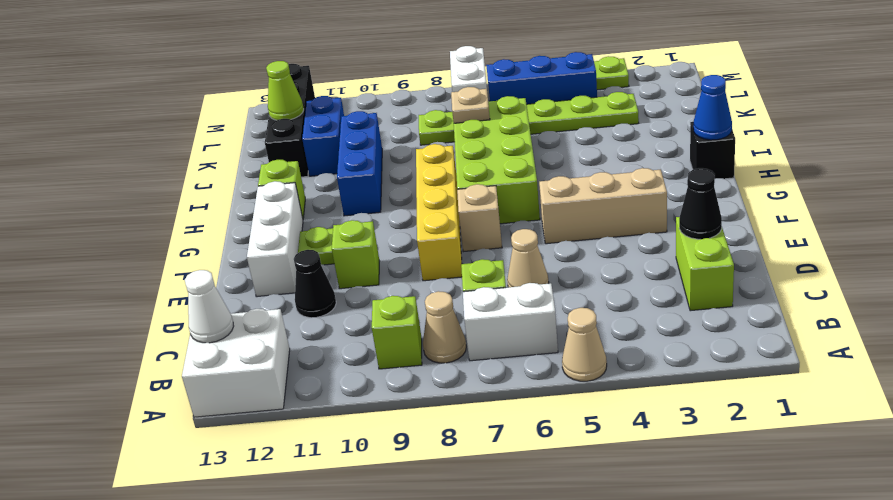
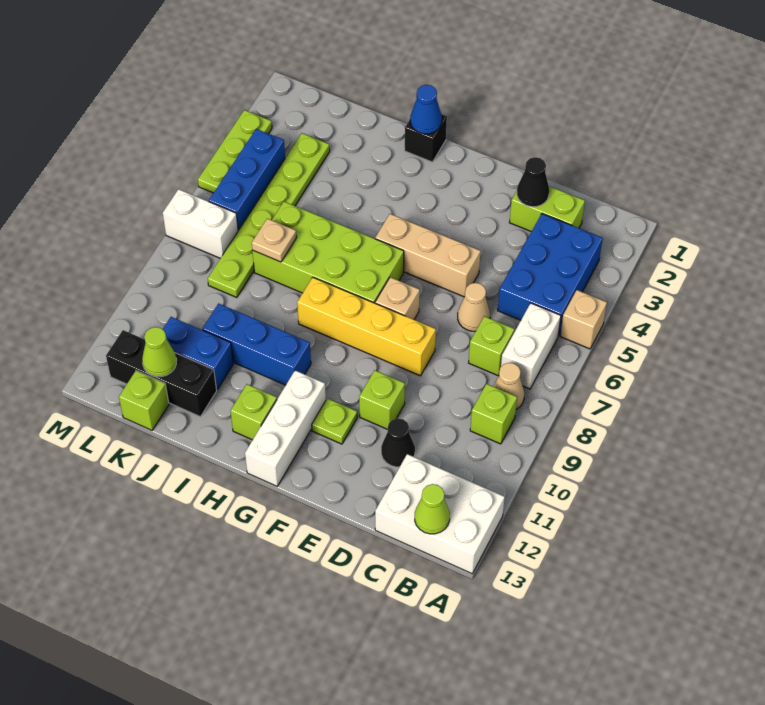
tan 1x1 cone [562,308,607,381] -> tan 1x1 brick [560,290,607,349]
white 2x2 brick [182,309,290,417] -> white 2x3 brick [375,454,505,574]
none -> blue 2x3 brick [498,214,603,336]
white 1x1 cone [185,270,234,343] -> lime 1x1 cone [415,484,450,534]
white 1x3 brick [247,181,303,297] -> white 1x3 brick turned to [245,370,326,486]
tan 1x3 brick [539,168,667,244] -> tan 1x3 brick turned to [375,214,481,297]
black 1x4 brick [265,64,315,177] -> black 1x3 brick [106,330,217,417]
none -> lime 1x1 brick [119,371,169,430]

